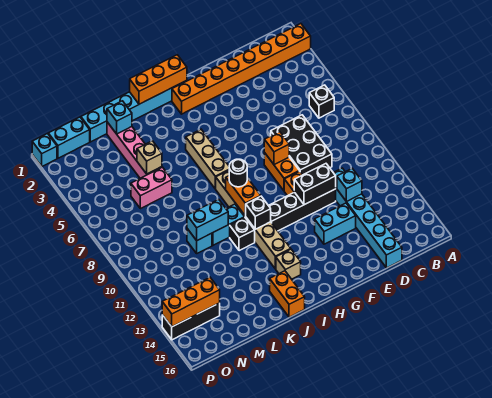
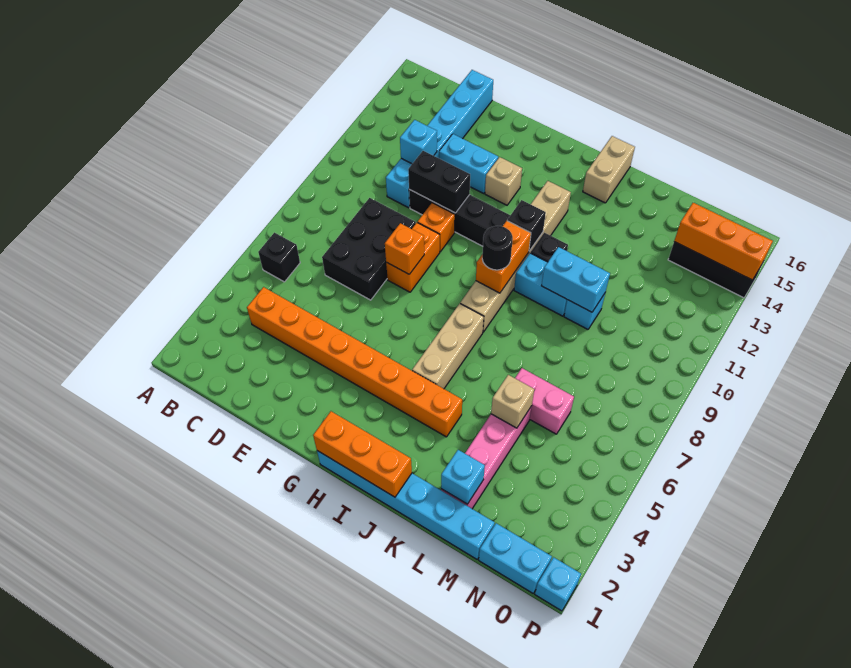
orange 1x8 brick [172,24,311,114] -> orange 1x8 brick moved to [247,287,462,437]
tan 1x1 brick [276,249,301,279] -> tan 1x1 brick moved to [485,157,522,205]
orange 1x2 brick [270,271,305,317] -> tan 1x2 brick [583,136,635,203]

